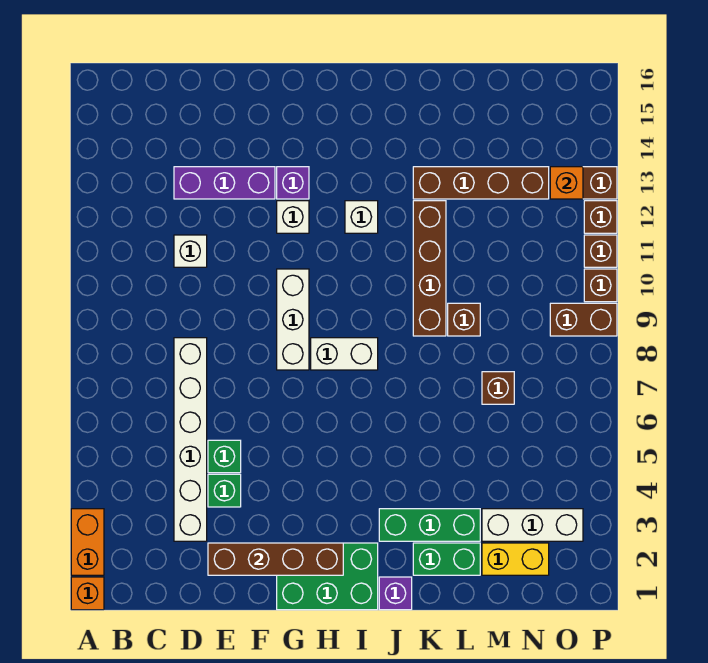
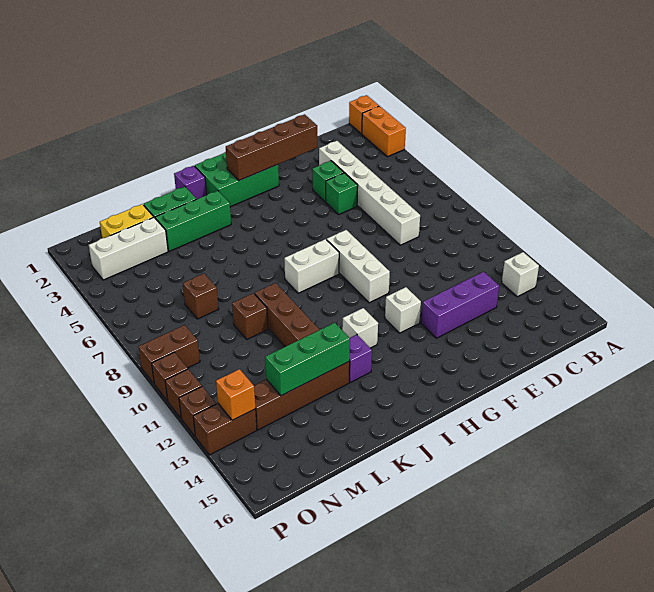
white 1x1 brick [174,235,207,267] -> white 1x1 brick moved to [502,252,539,297]
purple 1x1 brick [277,167,309,199] -> purple 1x1 brick moved to [349,335,372,382]
none -> green 1x3 brick [265,323,350,396]

